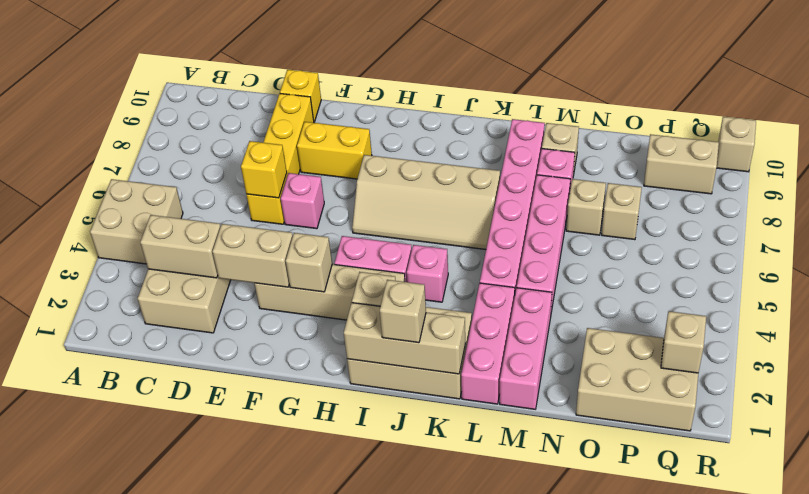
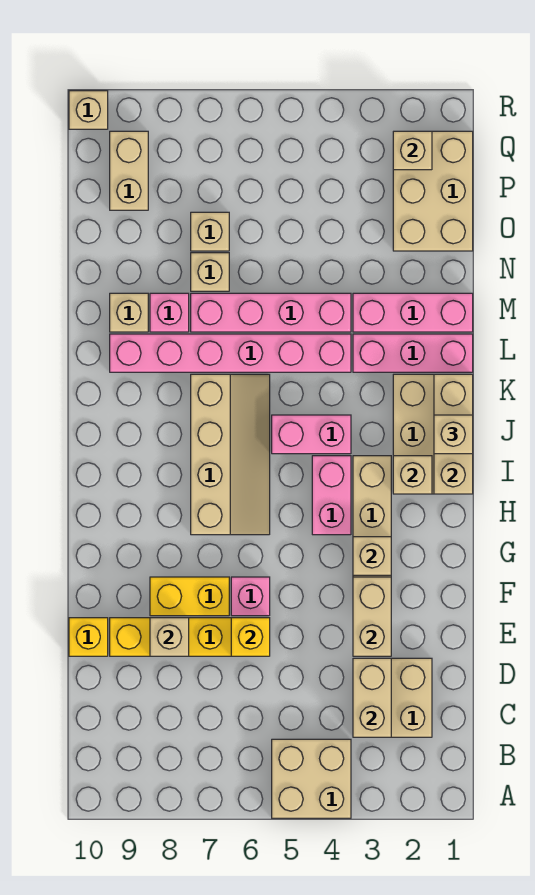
none -> tan 1x1 brick [150,618,189,656]
yellow 1x2 brick [297,122,372,179] -> yellow 1x2 brick turned to [150,577,229,616]
pink 1x1 brick [407,245,448,302] -> pink 1x2 brick [272,415,351,454]

